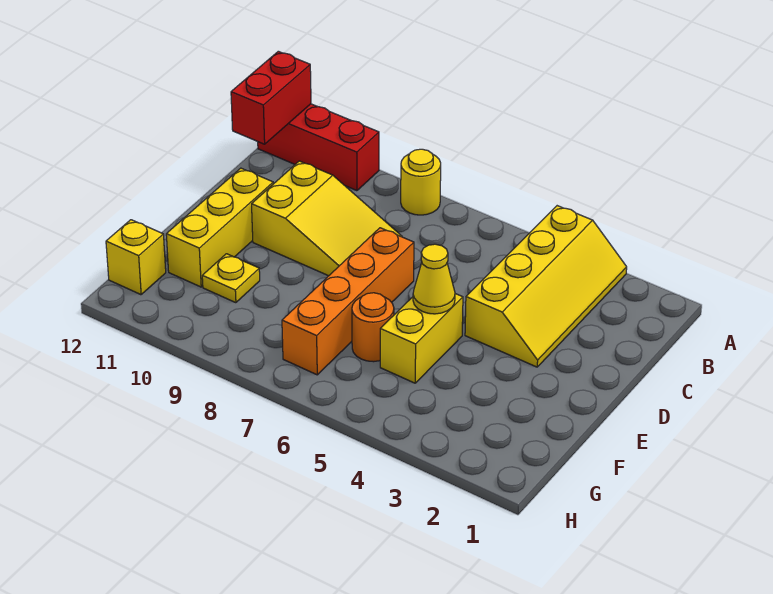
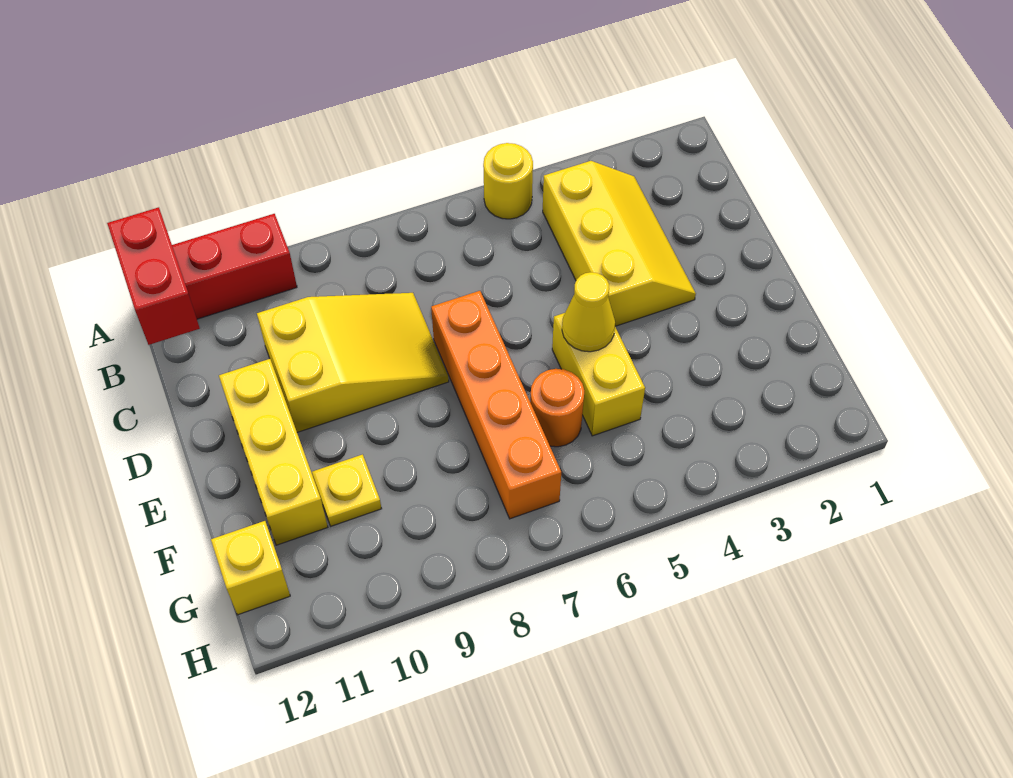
yellow 2x4 slope [465,206,627,367] -> yellow 2x3 slope [543,161,696,326]
yellow 1x1 round brick [401,149,441,215] -> yellow 1x1 round brick moved to [483,143,533,219]

